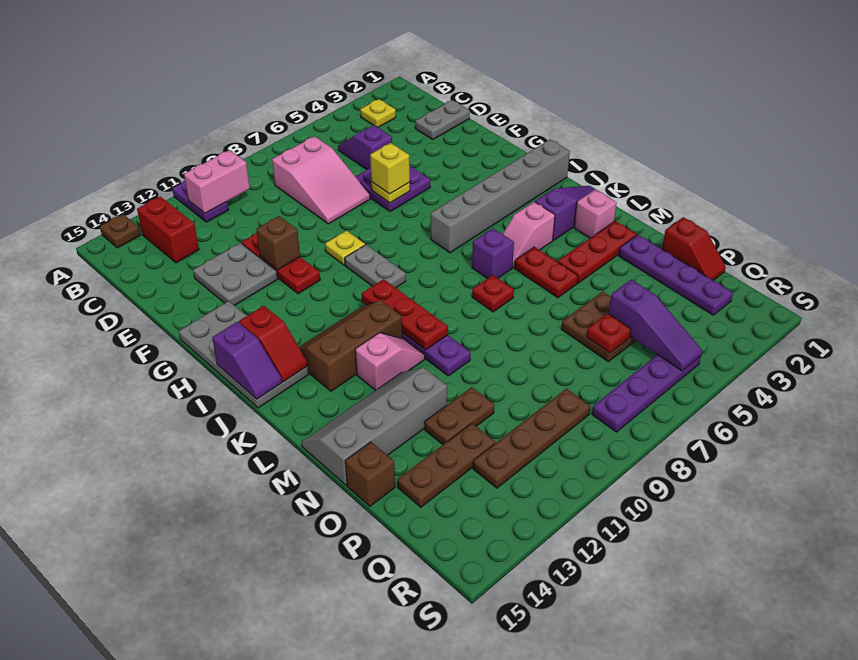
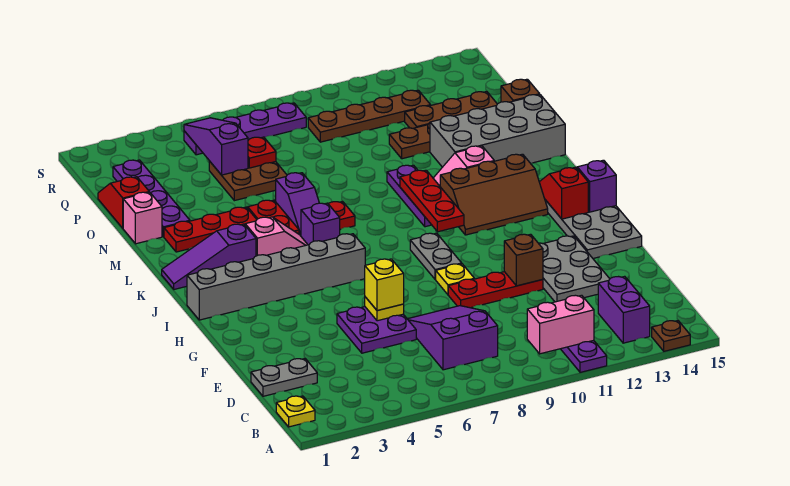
yellow 1x1 plate [360,99,396,127] -> yellow 1x1 plate moved to [276,396,315,427]
red 1x2 brick [137,196,199,263] -> purple 1x2 brick [598,276,650,343]
purple 1x2 slope [338,125,392,170] -> purple 1x2 slope moved to [276,173,319,236]
pink 2x3 slope [272,136,370,224] -> purple 2x3 slope [408,306,498,370]
red 1x3 plate [241,233,320,294] -> red 1x3 plate turned to [448,272,543,308]
grey 2x2 plate [193,243,278,306] -> grey 2x3 plate [539,236,610,302]
pink 1x1 brick [574,189,617,238] -> pink 1x1 brick moved to [123,192,162,244]
grey 2x4 slope [301,368,447,486] -> grey 2x4 brick [430,95,565,167]

